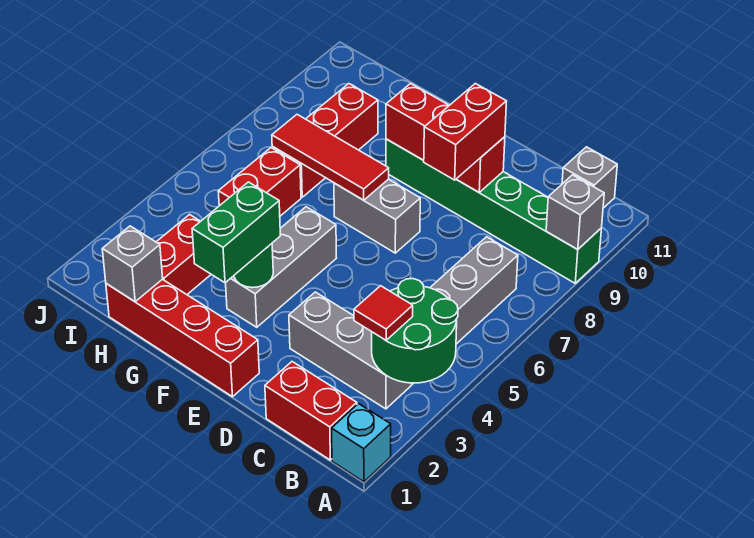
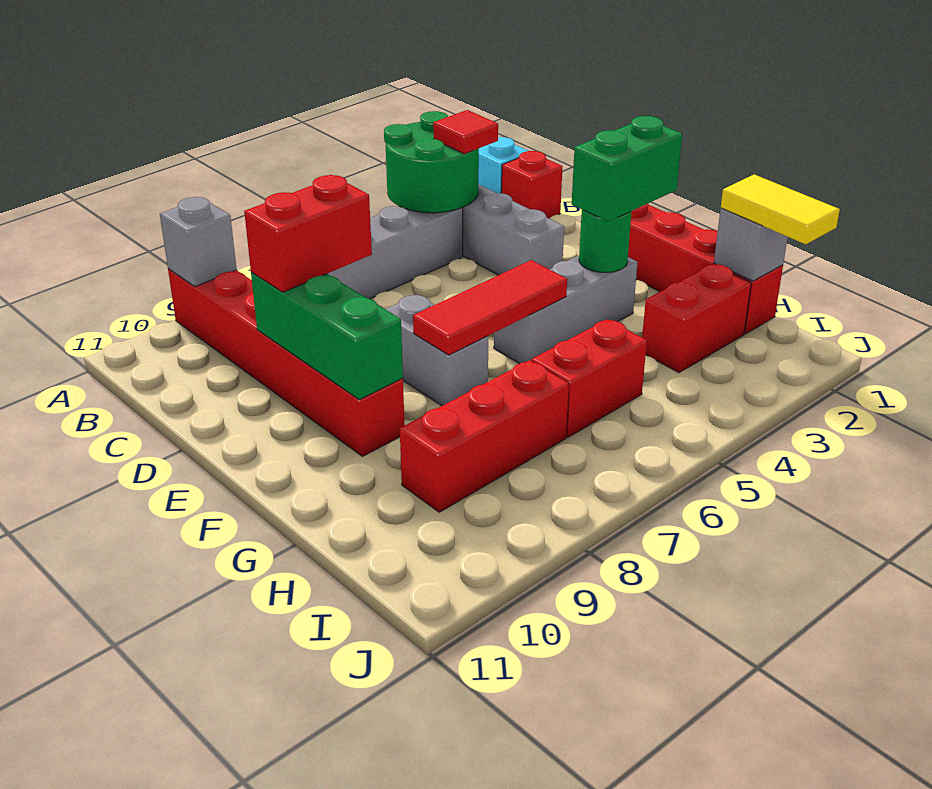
green 1x6 brick [386,139,602,283] -> red 1x6 brick [168,269,405,456]
red 1x2 brick [265,362,357,460] -> red 1x1 brick [502,151,563,219]
grey 1x1 brick [562,147,617,208] -> none
red 1x3 brick [386,83,505,192] -> green 1x3 brick [251,272,403,400]
red 1x3 tile [272,114,389,200] -> red 1x3 tile turned to [413,260,567,355]
none -> yellow 1x2 tile [721,174,840,244]

